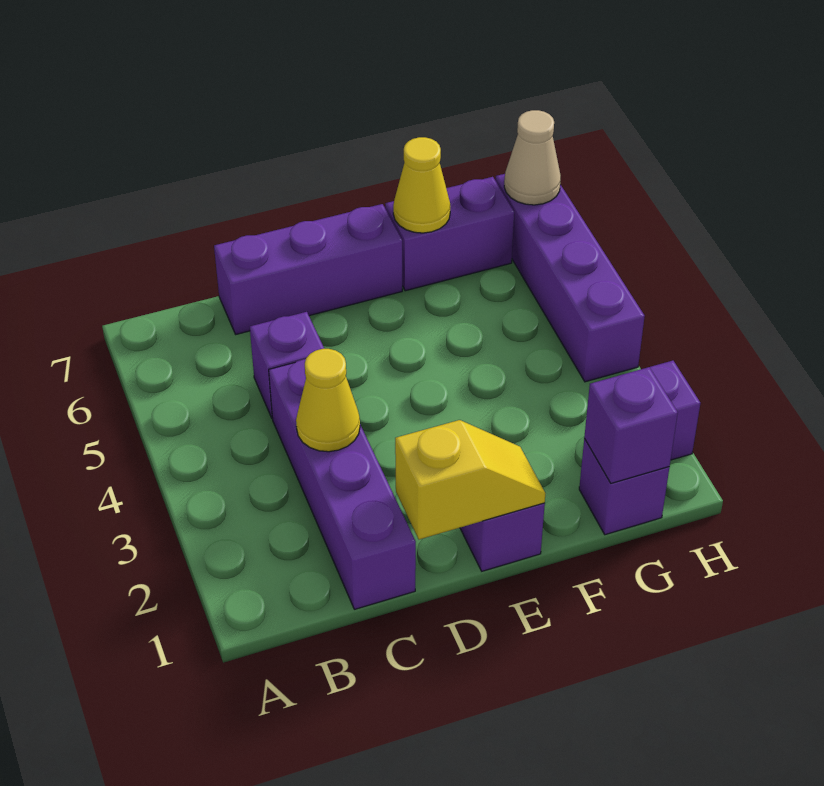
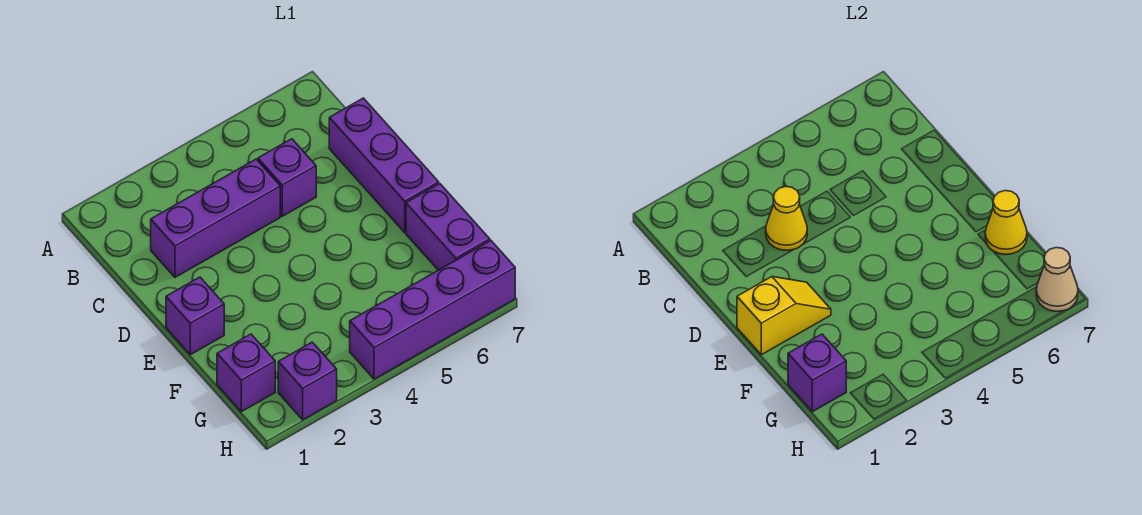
purple 1x4 brick [269,359,416,609] -> purple 1x3 brick [151,159,280,277]
yellow 1x2 slope [395,420,546,539] -> yellow 1x2 slope turned to [737,277,831,355]

